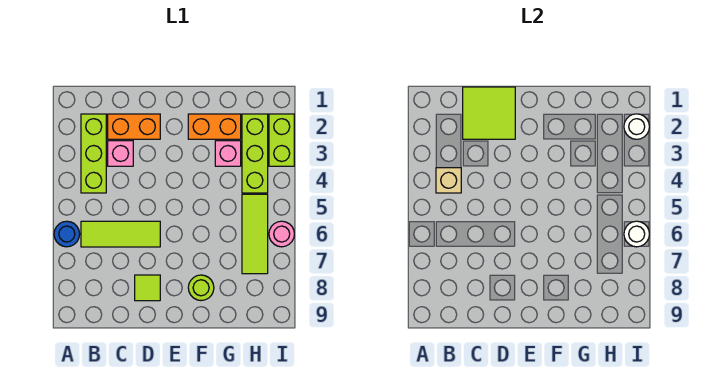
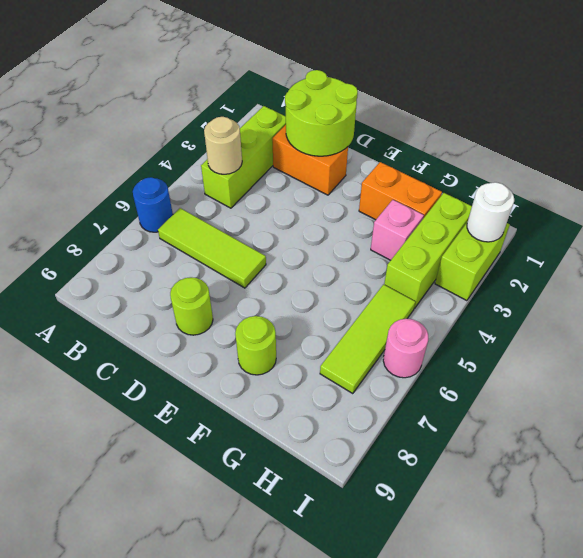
tan 1x1 brick [436,168,461,193] -> tan 1x1 round brick [204,117,242,174]
lime 2x2 tile [463,87,515,139] -> lime 2x2 round brick [285,70,358,156]
pink 1x1 brick [108,141,133,166] -> none
lime 1x1 tile [135,275,160,301] -> lime 1x1 round brick [170,277,213,335]
white 1x1 round brick [624,221,649,247] -> none

